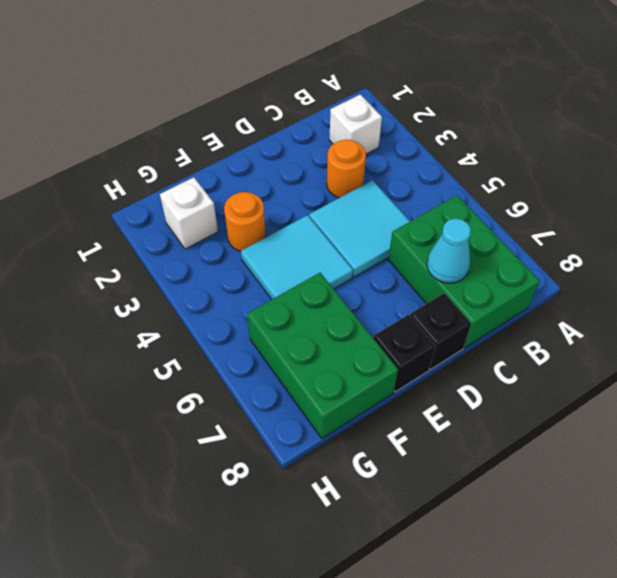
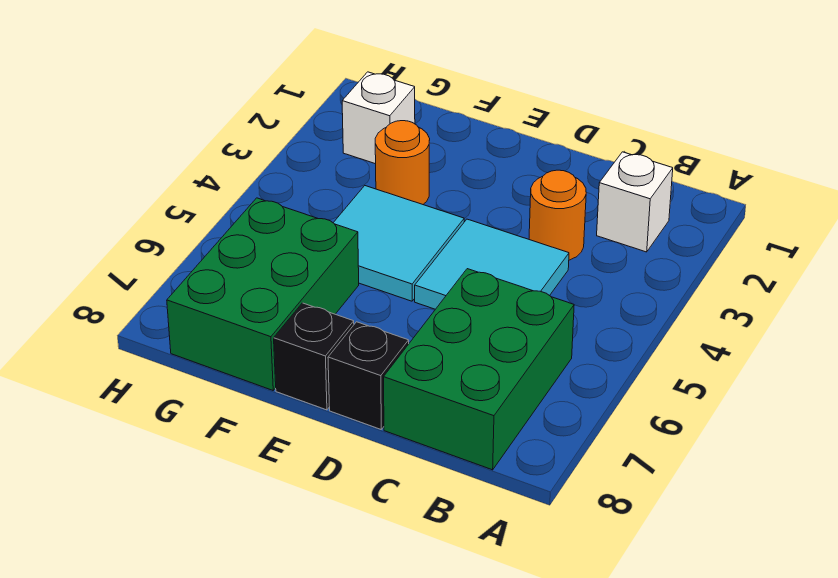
cyan 1x1 cone [427,218,471,283] -> none

